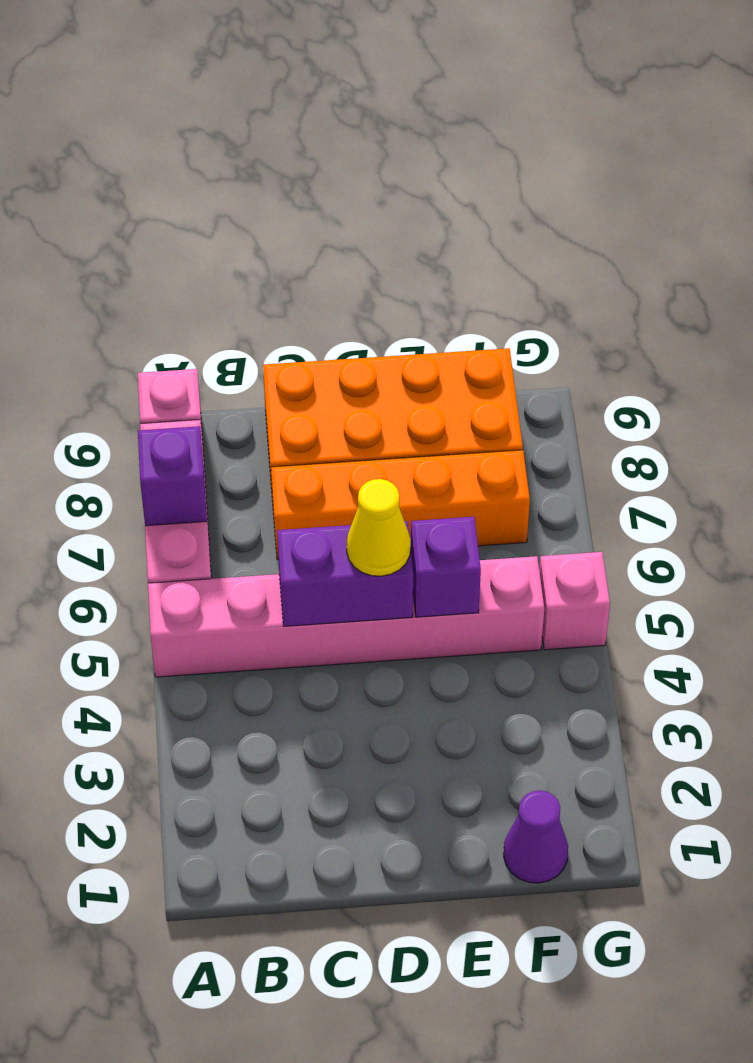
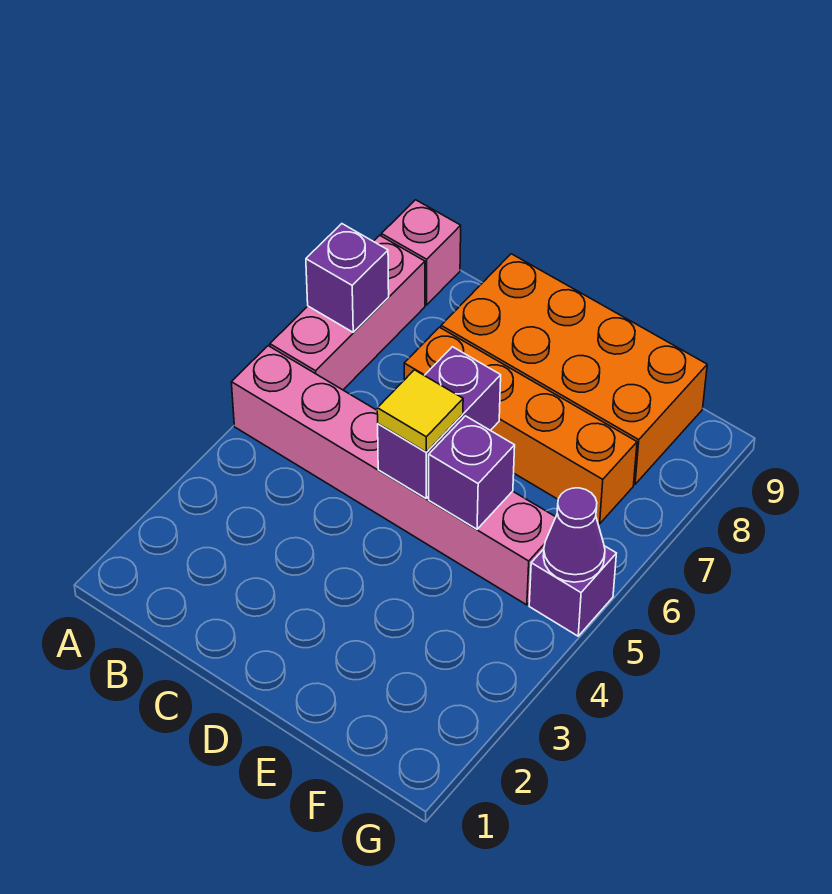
purple 1x2 brick [277,521,413,626] -> purple 1x2 brick turned to [378,347,501,498]
yellow 1x1 cone [347,479,411,576] -> yellow 1x1 tile [377,370,463,452]
purple 1x1 cone [504,791,568,883] -> purple 1x1 cone moved to [543,488,605,582]
pink 1x1 brick [539,552,610,650] -> purple 1x1 brick [529,546,616,636]

